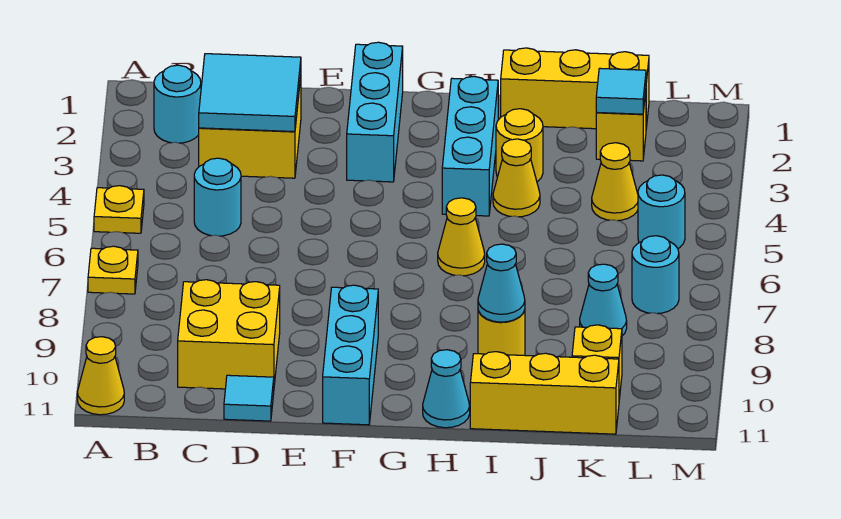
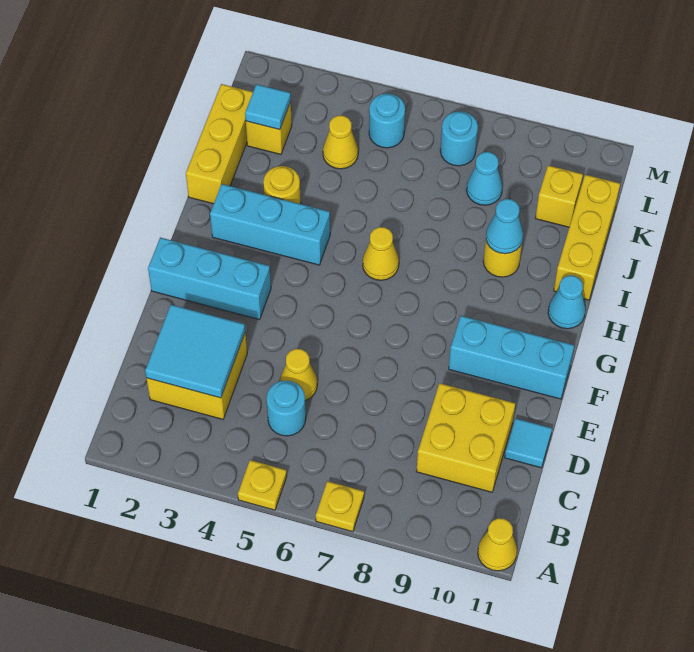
cyan 1x1 round brick [154,65,201,143] -> none
yellow 1x1 cone [493,139,540,217] -> yellow 1x1 cone moved to [280,349,317,401]

